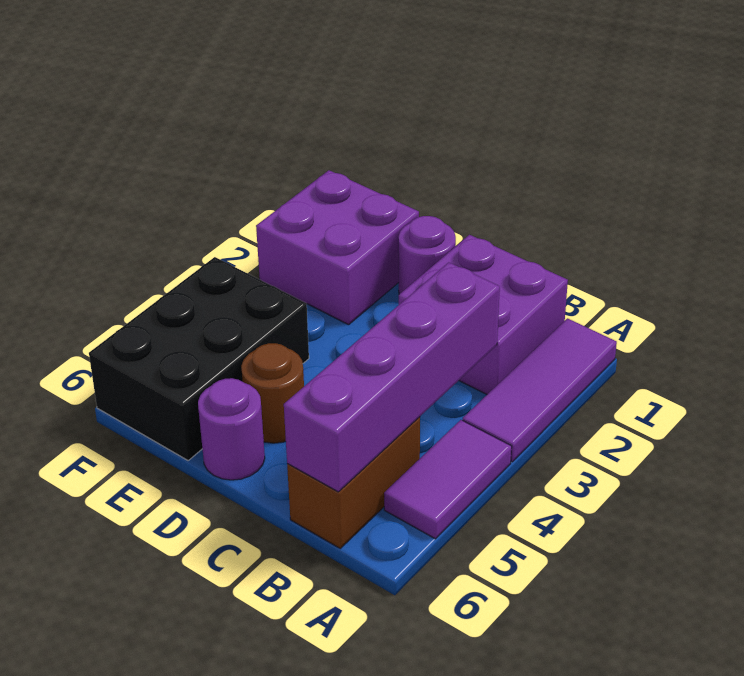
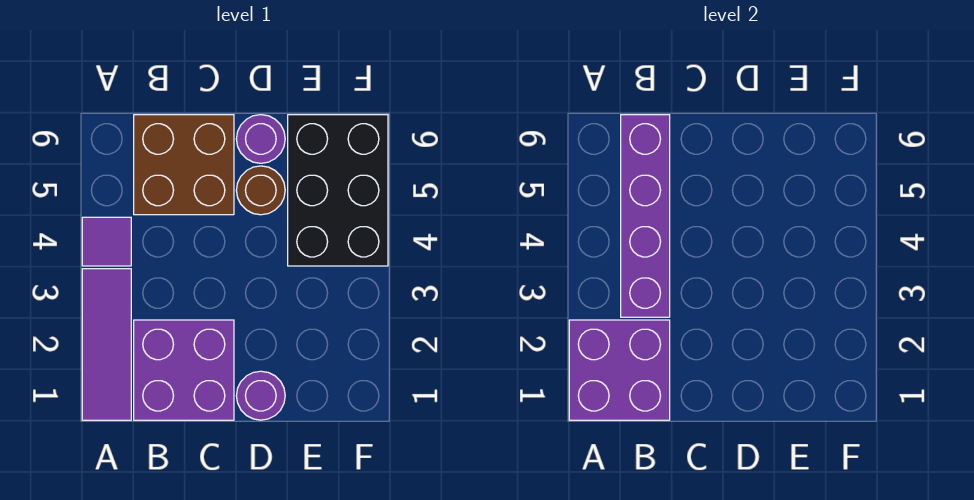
purple 1x2 tile [384,420,512,539] -> purple 1x1 tile [82,217,131,266]
brown 1x2 brick [287,417,420,548] -> brown 2x2 brick [134,115,234,215]
purple 2x2 brick [256,170,419,325] -> purple 2x2 brick moved to [569,320,670,420]

